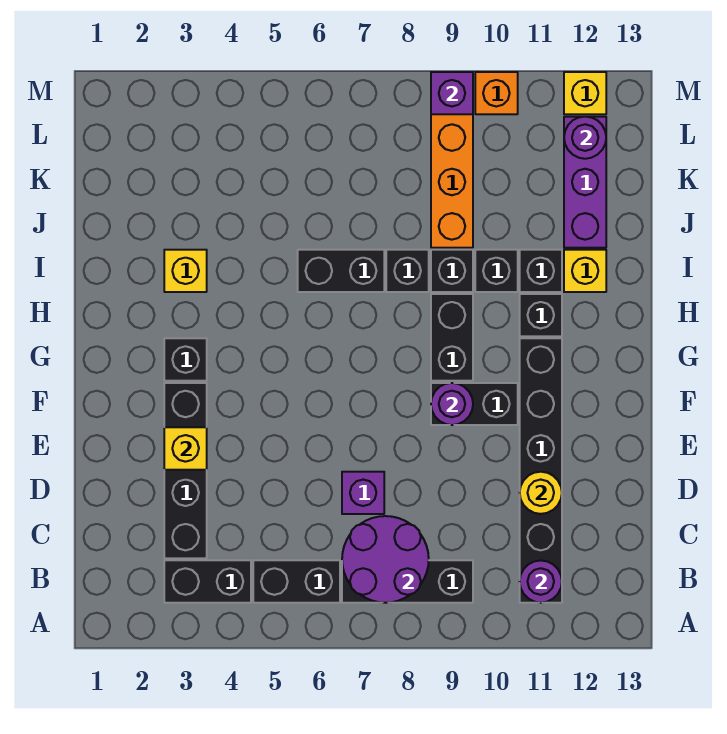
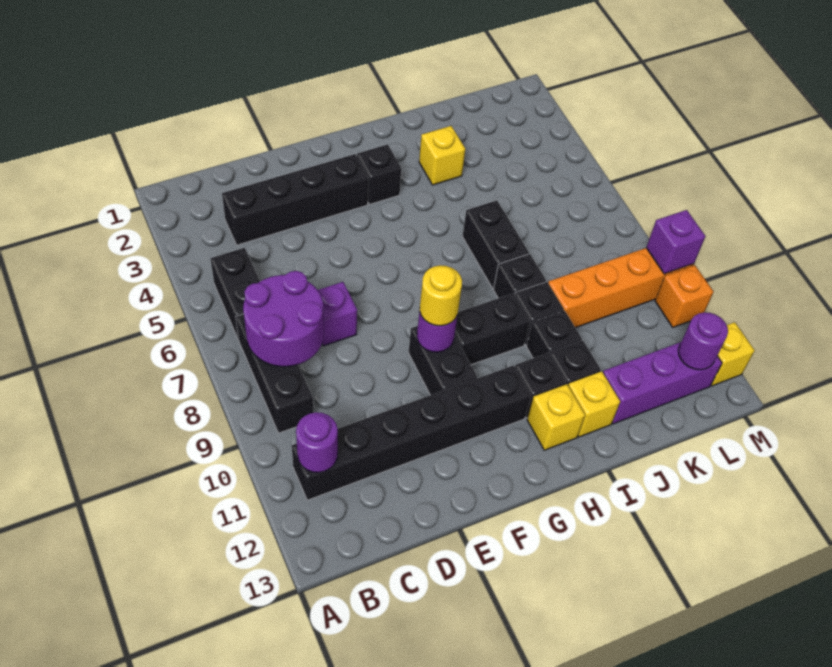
black 1x2 brick [164,560,251,603] -> none
yellow 1x1 round brick [520,472,562,514] -> yellow 1x1 round brick moved to [420,265,462,326]
yellow 1x1 brick [164,427,207,470] -> yellow 1x1 brick moved to [527,384,585,450]

